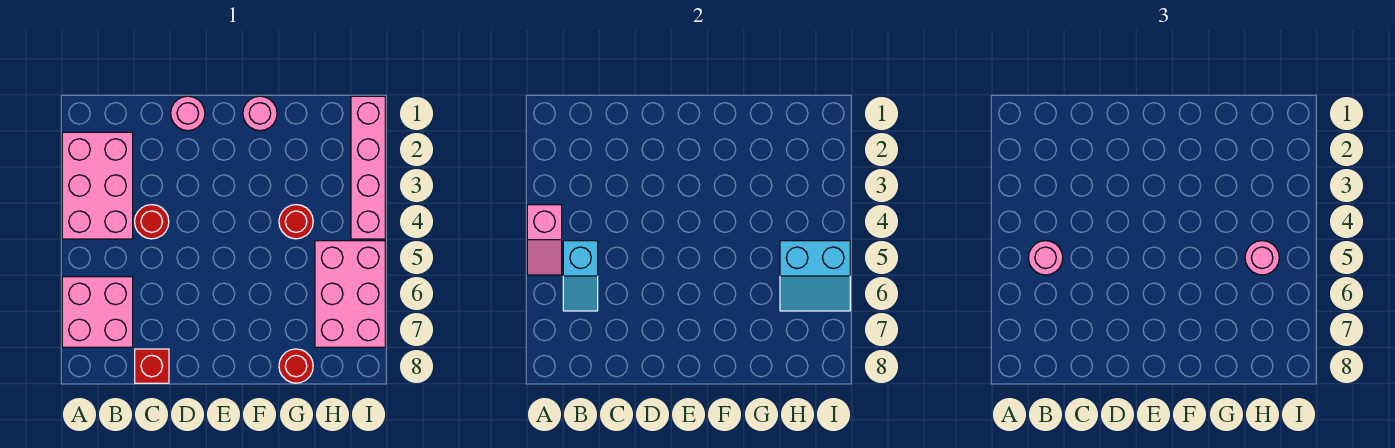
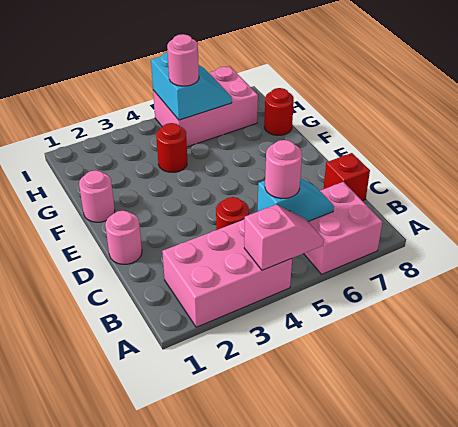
pink 1x4 brick [351,96,385,239] -> none

